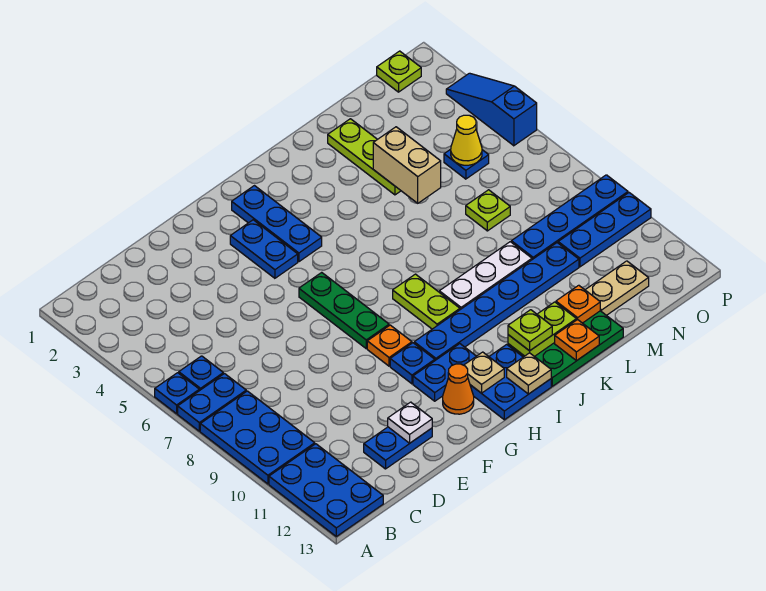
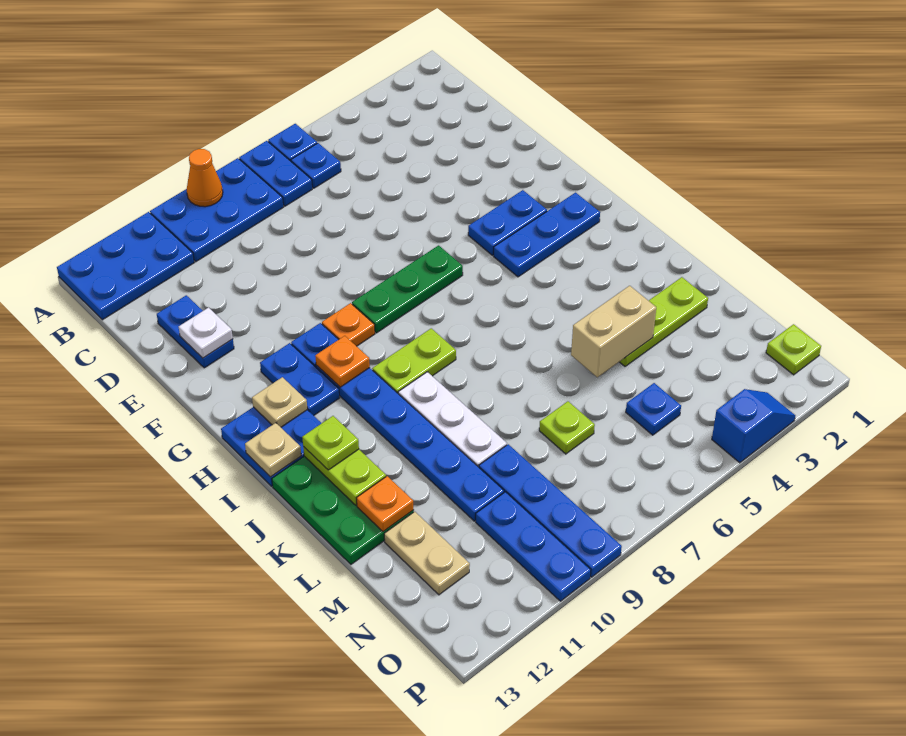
orange 1x1 cone [443,364,474,414] -> orange 1x1 cone moved to [187,149,223,207]
orange 1x1 plate [555,319,599,361] -> orange 1x1 plate moved to [315,336,370,387]
yellow 1x1 cone [451,115,482,165] -> none
blue 1x3 slope [446,73,537,146] -> blue 1x2 slope [712,389,795,463]

